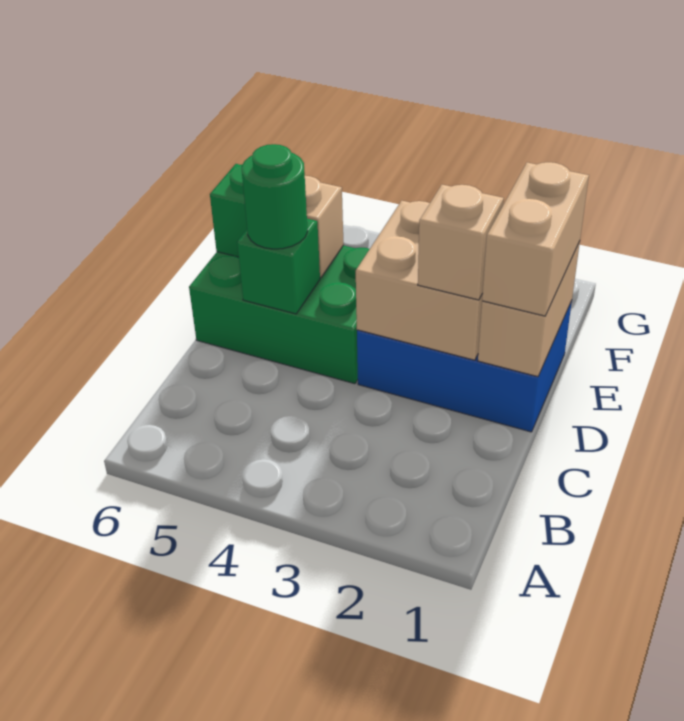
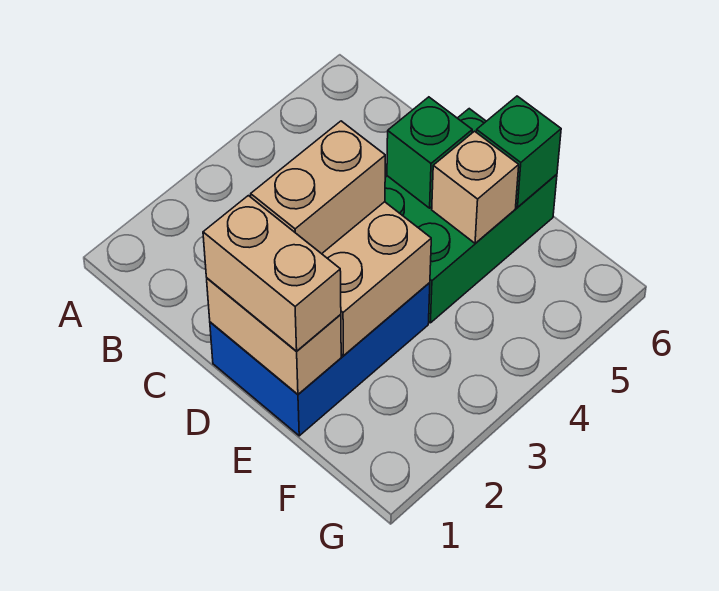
tan 1x1 brick [418,185,504,300] -> tan 1x2 brick [251,121,385,254]
green 1x1 round brick [242,144,308,249] -> none

